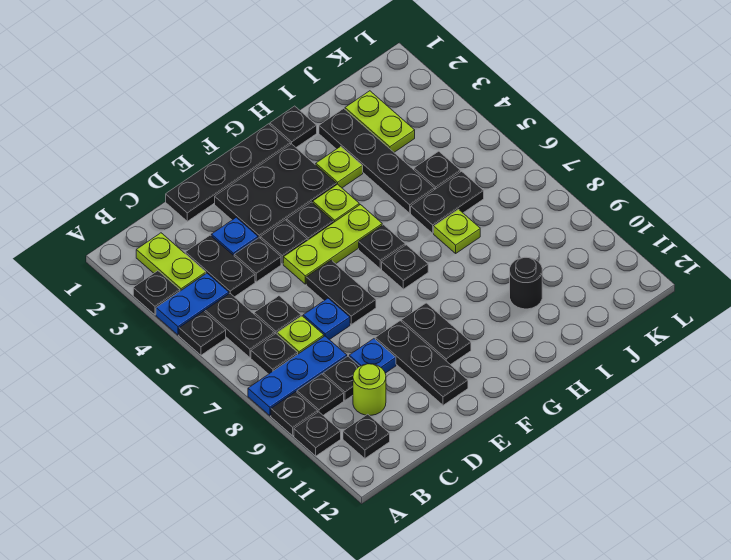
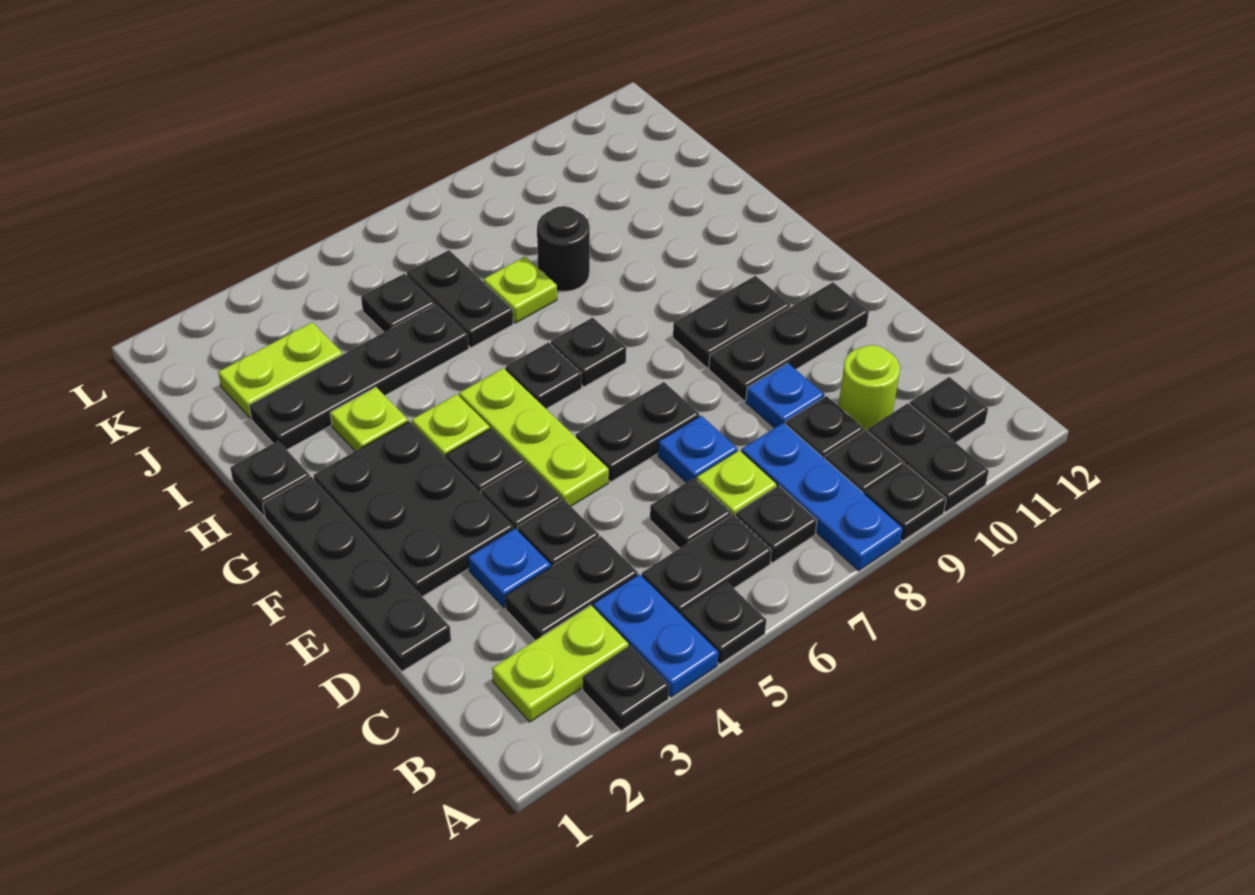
black 1x1 plate [294,412,341,456] -> black 1x2 plate [868,403,989,512]
black 1x1 round brick [510,257,542,309] -> black 1x1 round brick moved to [537,206,590,292]

